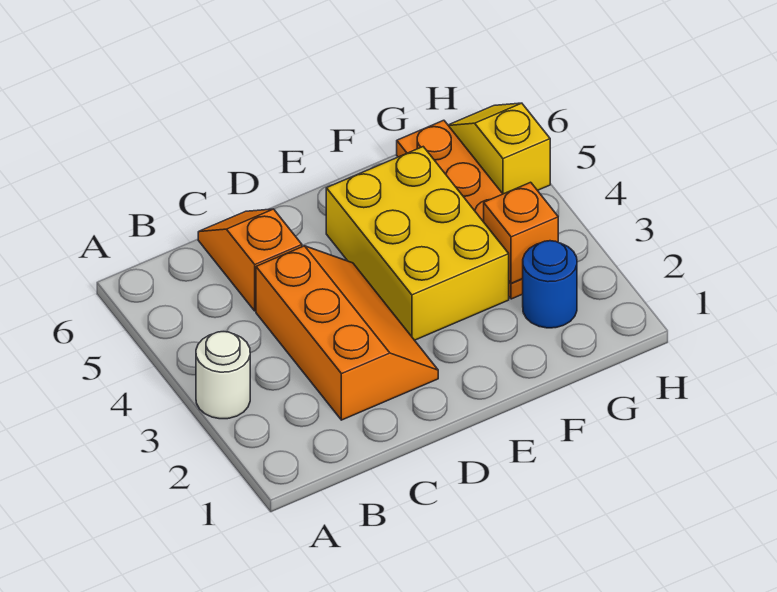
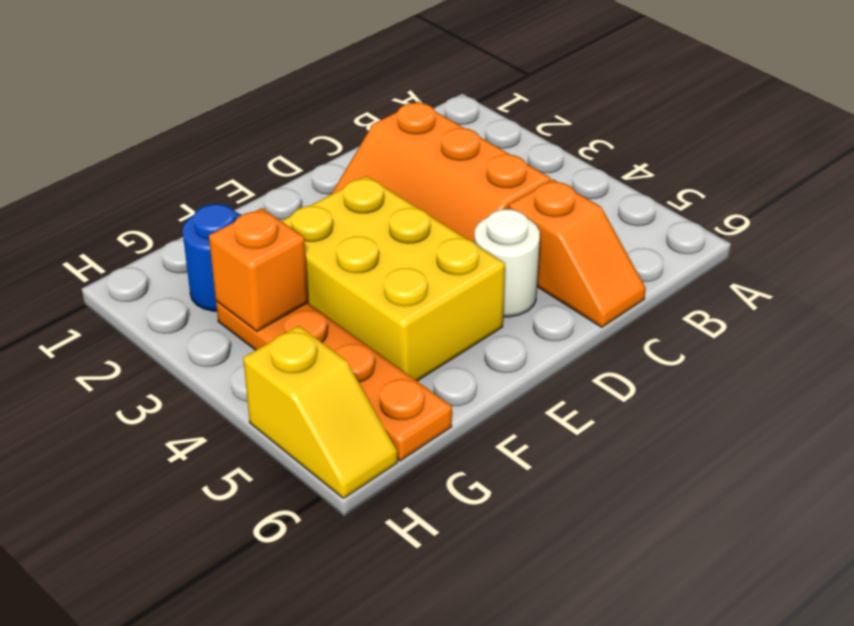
white 1x1 round brick [196,332,250,419] -> white 1x1 round brick moved to [474,209,540,317]

